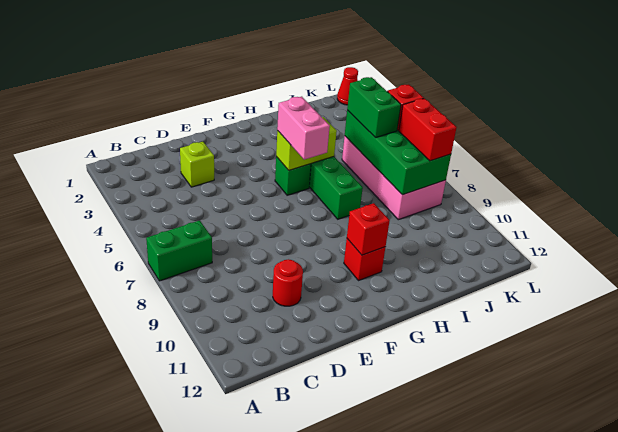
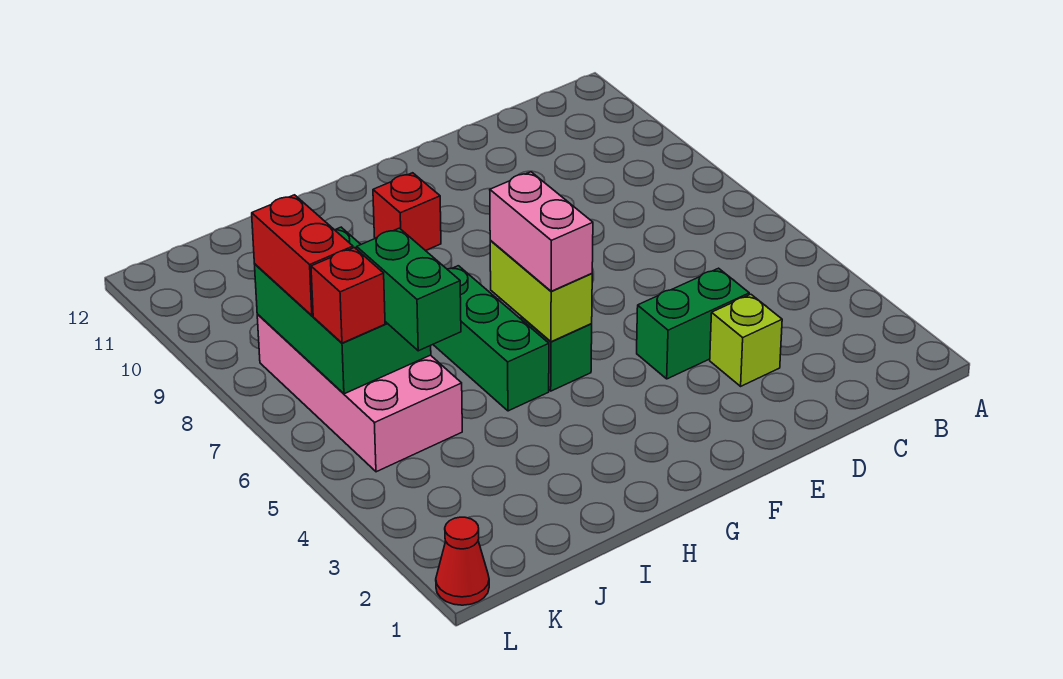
green 1x2 brick [146,220,212,281] -> green 1x2 brick moved to [637,268,749,379]
red 1x1 round brick [273,259,303,306] -> none
lime 1x2 brick [276,117,337,170] -> lime 1x2 brick turned to [490,240,592,342]
red 1x1 brick [347,203,390,255] -> none
green 2x4 brick [345,110,451,195] -> green 2x3 brick [255,227,431,394]

